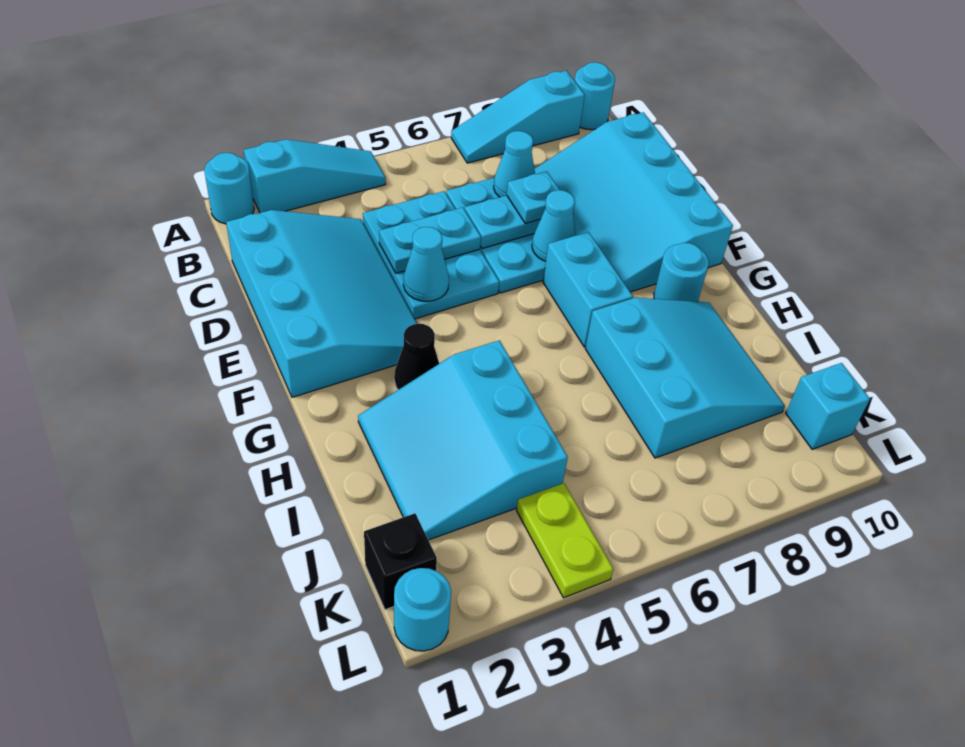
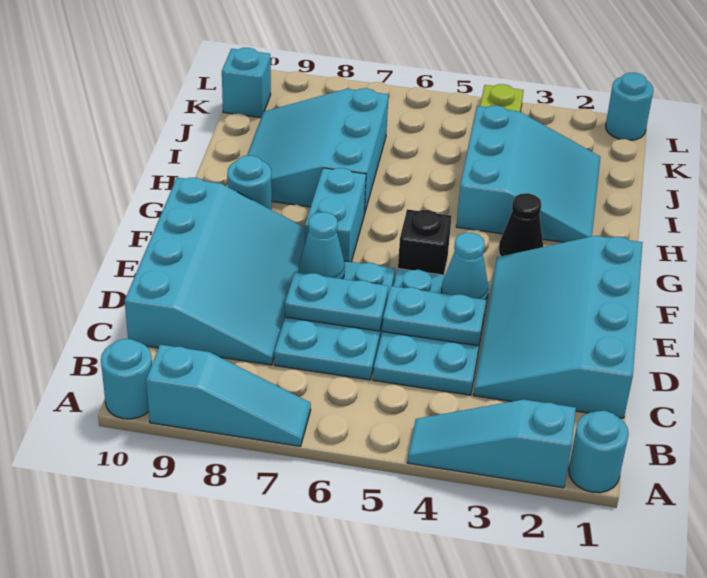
cyan 1x1 cone [494,131,535,197] -> none
cyan 1x1 plate [507,171,559,224] -> none
black 1x1 brick [364,513,437,610] -> black 1x1 brick moved to [398,209,452,275]

